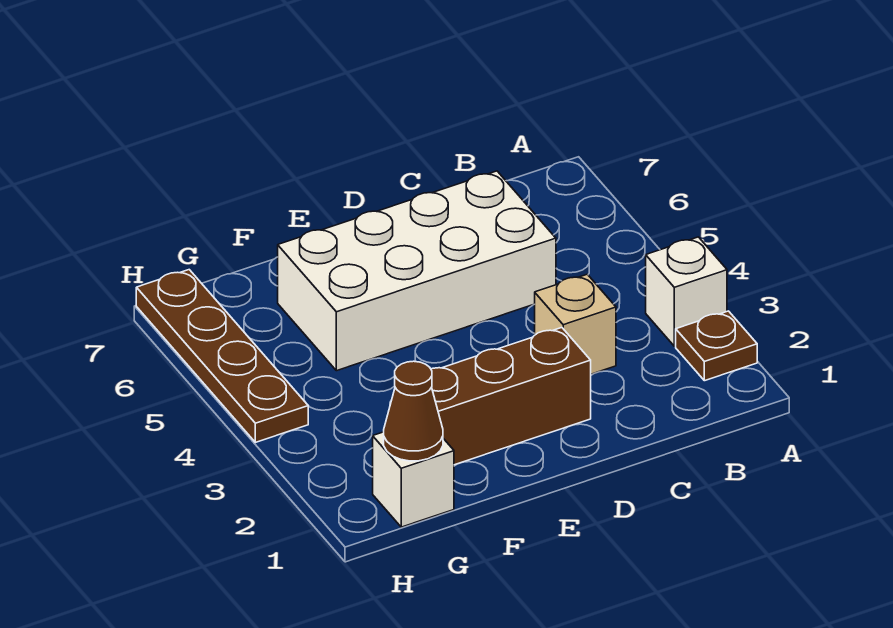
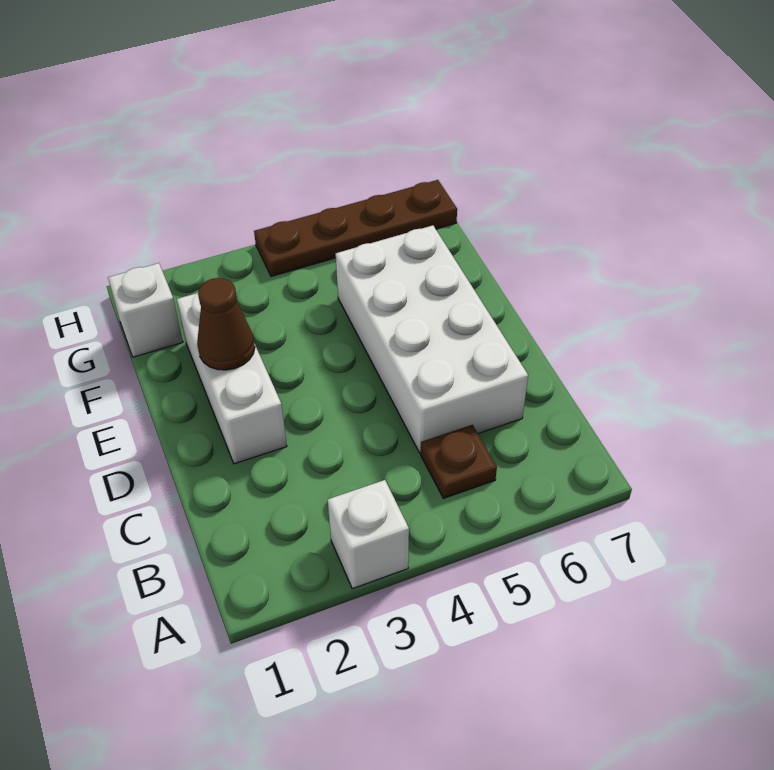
brown 1x1 plate [676,311,757,381] -> brown 1x1 plate moved to [421,425,497,498]
tan 1x1 brick [535,274,616,374] -> none
brown 1x3 brick [431,328,591,465] -> white 1x3 brick [177,293,287,464]
brown 1x1 cone [384,361,443,461] -> brown 1x1 cone moved to [197,278,255,370]

